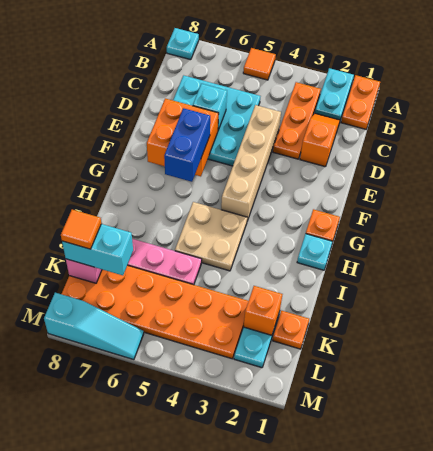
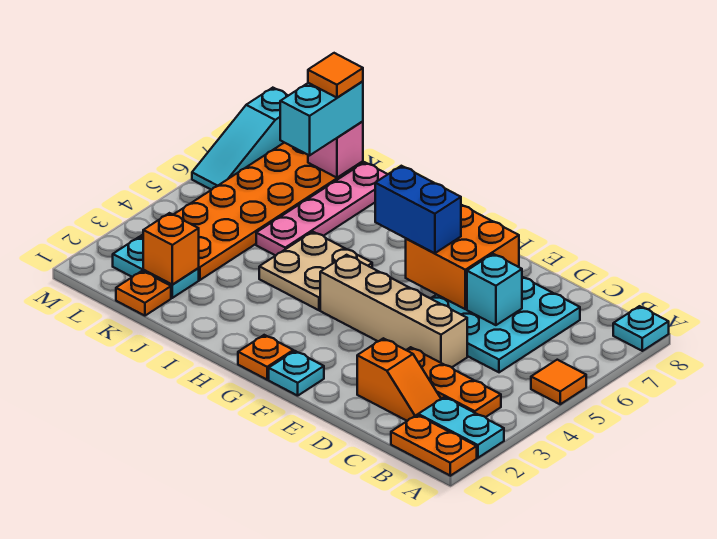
cyan 1x1 plate [297,234,333,270] -> cyan 1x1 plate moved to [269,351,324,396]

